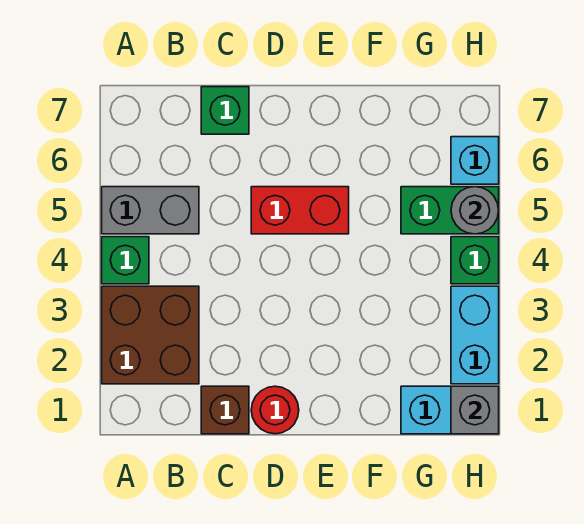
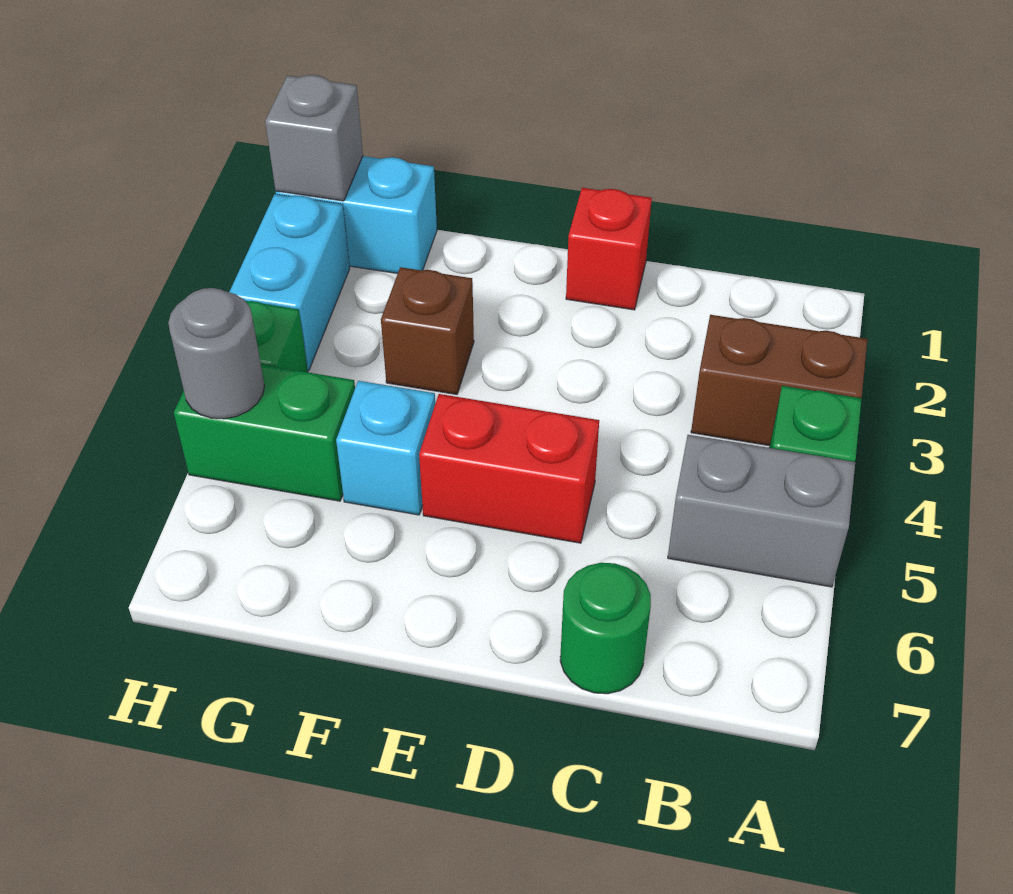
brown 2x2 brick [102,286,199,384] -> brown 1x2 brick [691,315,867,446]
brown 1x1 brick [201,386,249,434] -> brown 1x1 brick moved to [381,267,474,394]
green 1x1 brick [201,87,249,134] -> green 1x1 round brick [560,563,651,694]
red 1x1 round brick [251,386,299,434] -> red 1x1 brick [566,188,652,310]
cyan 1x1 brick [451,137,499,184] -> cyan 1x1 brick moved to [336,381,435,515]

